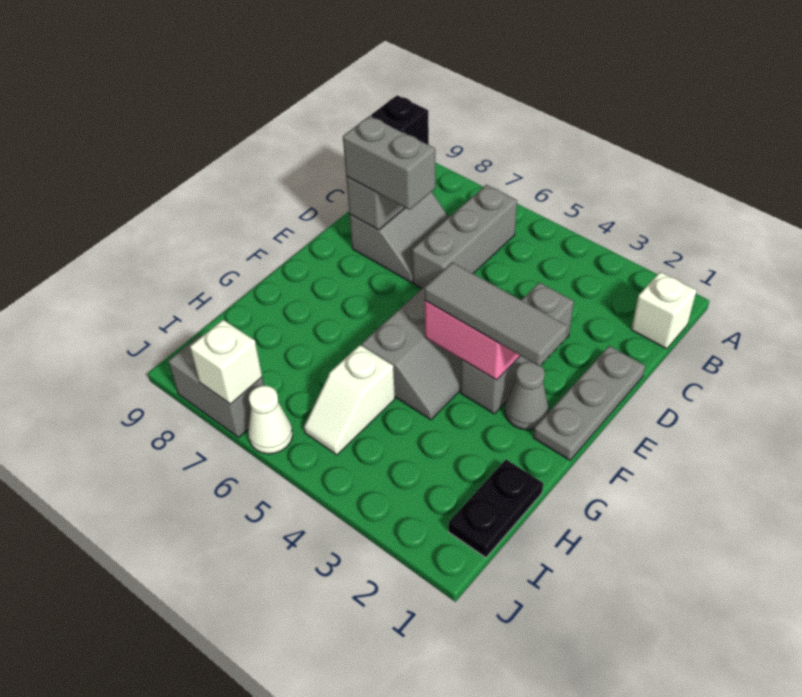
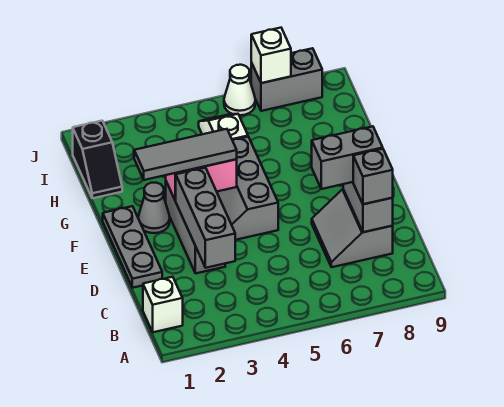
grey 1x3 brick [412,185,517,289] -> grey 1x3 brick moved to [176,168,235,268]
black 1x1 brick [371,95,429,145] -> grey 1x1 brick [353,149,393,204]
black 1x2 plate [448,460,543,558] -> black 1x2 slope [73,121,122,198]

